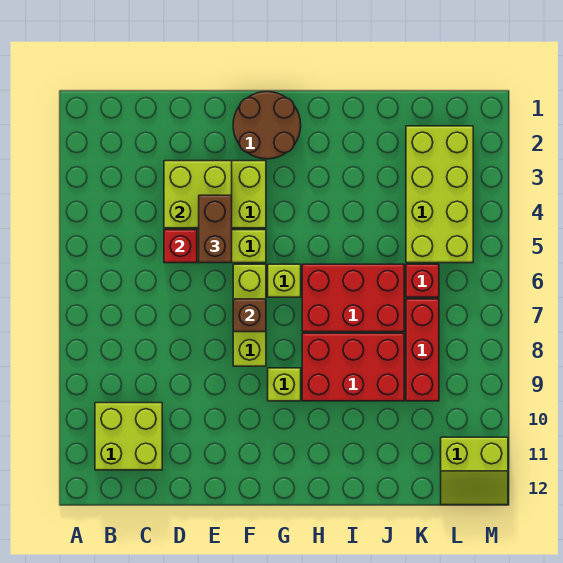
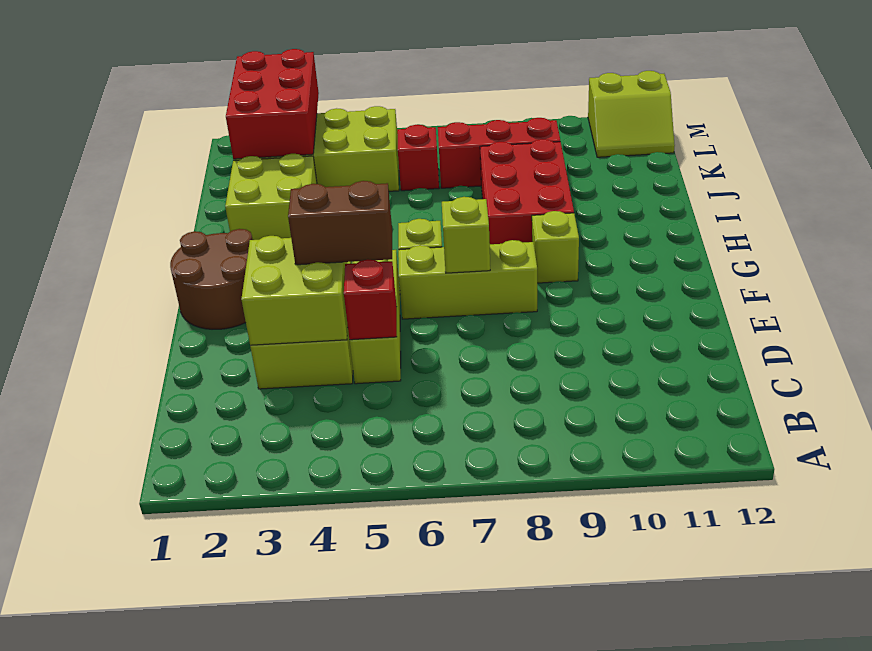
lime 2x2 brick [95,403,162,470] -> lime 2x2 brick moved to [225,154,317,240]
brown 1x1 brick [233,299,266,332] -> lime 1x1 brick [442,197,490,273]
red 2x3 brick [302,264,404,332] -> red 2x3 brick moved to [226,49,319,159]
lime 2x2 slope [441,437,508,505] -> lime 2x2 slope turned to [588,71,675,157]

